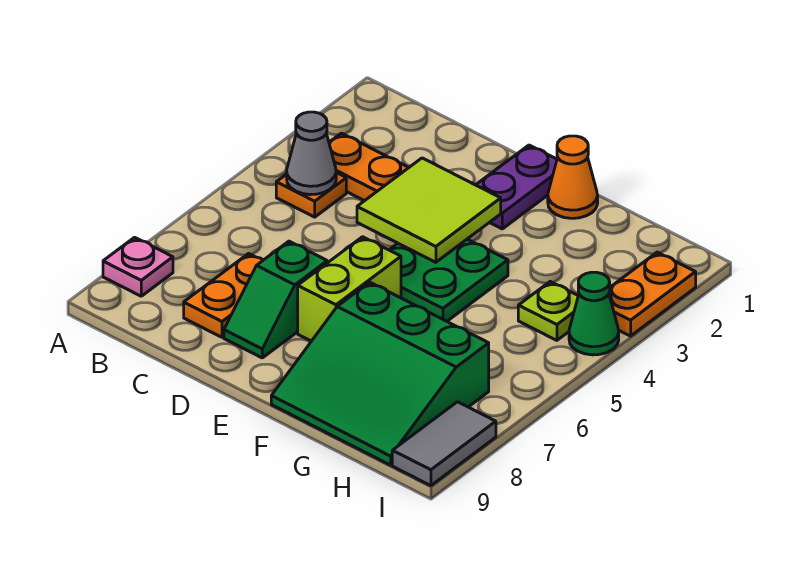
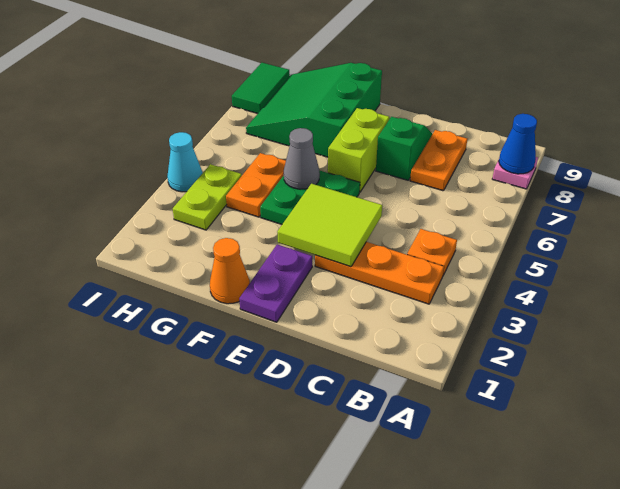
none -> blue 1x1 cone [499,114,537,174]
grey 1x1 cone [287,112,336,195] -> grey 1x1 cone moved to [284,128,320,189]
green 3x3 slope [271,282,489,465] -> green 3x3 slope turned to [246,63,382,157]
lime 1x1 plate [518,282,578,340] -> lime 1x2 plate [173,164,242,230]
orange 1x2 plate [609,252,696,336] -> orange 1x2 plate moved to [226,153,286,217]
green 1x1 cone [569,272,619,355] -> cyan 1x1 cone [167,132,203,192]
grey 1x2 tile [392,402,496,486] -> green 1x2 tile [232,63,290,113]

